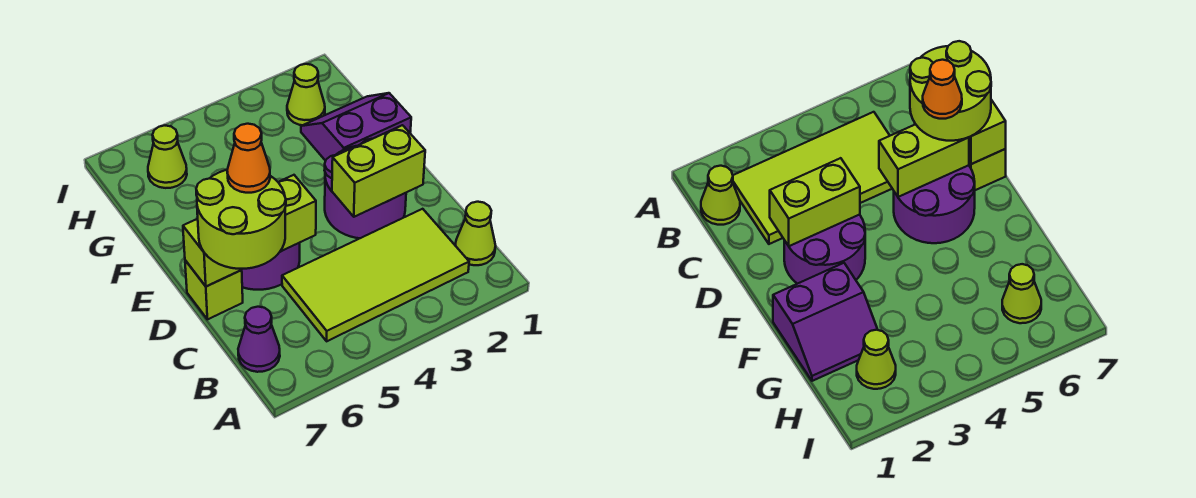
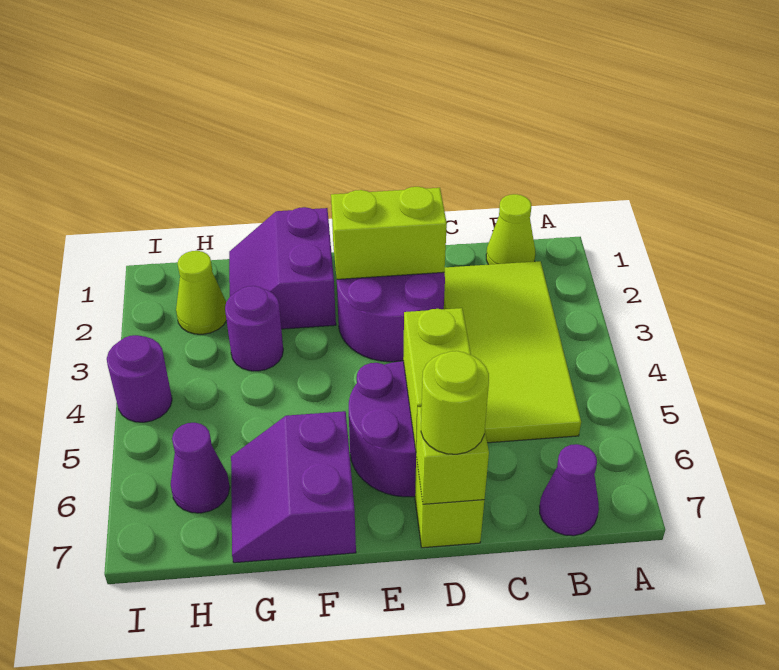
lime 2x2 round brick [196,170,286,269] -> lime 1x1 round brick [421,351,489,454]
lime 1x2 brick [332,125,425,217] -> lime 1x2 brick turned to [331,187,447,279]
orange 1x1 cone [227,124,270,193] -> none
none -> purple 2x2 slope [231,411,356,563]
none -> purple 1x1 round brick [225,286,283,371]
lime 1x1 cone [148,126,187,188] -> purple 1x1 cone [171,423,230,513]
none -> purple 1x1 round brick [107,335,172,422]

